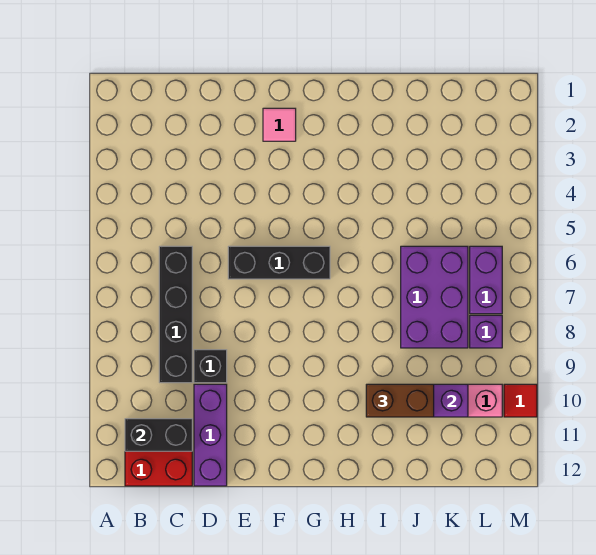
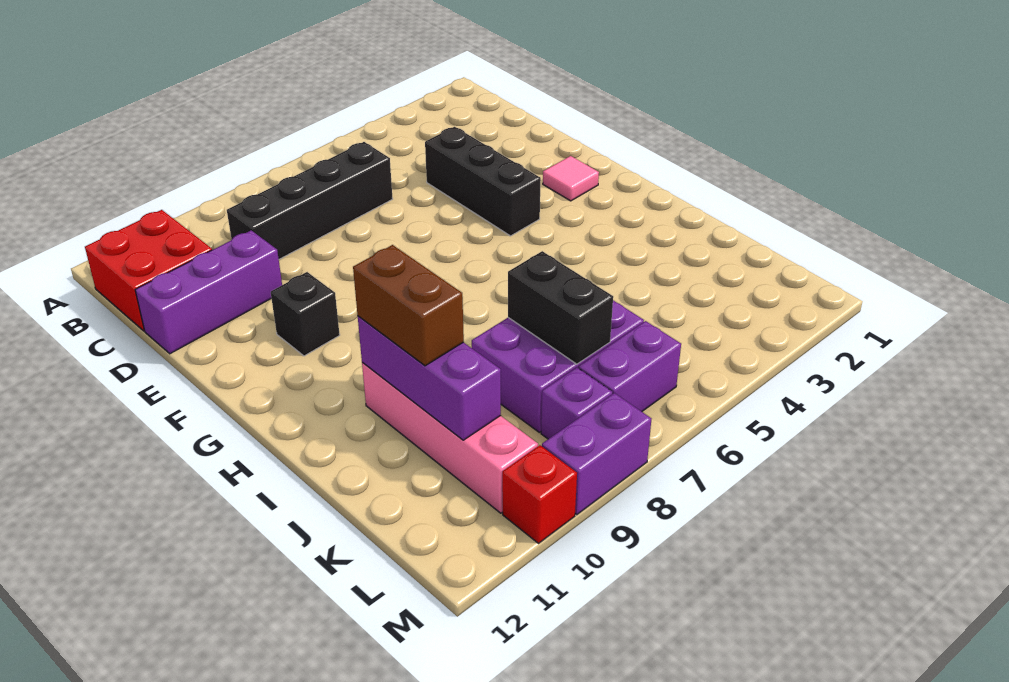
black 1x2 brick [125,419,192,451] -> black 1x2 brick moved to [508,251,613,364]
black 1x1 brick [194,350,227,383] -> black 1x1 brick moved to [271,272,340,356]
black 1x3 brick [228,246,330,279] -> black 1x3 brick moved to [425,127,541,236]
none -> purple 1x2 brick [542,393,651,515]
red 1x1 tile [504,384,537,417] -> red 1x1 brick [502,445,577,543]

